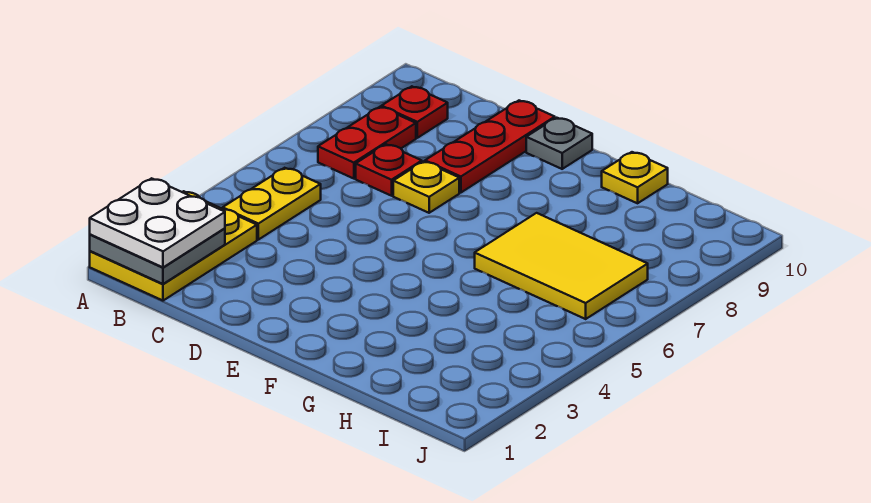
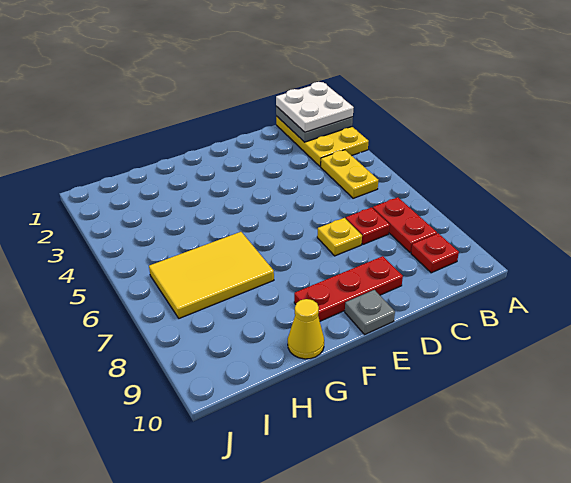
red 1x3 plate [425,101,555,193] -> red 1x3 plate turned to [294,256,403,321]
yellow 1x1 plate [602,152,668,203] -> yellow 1x1 cone [288,299,324,359]

